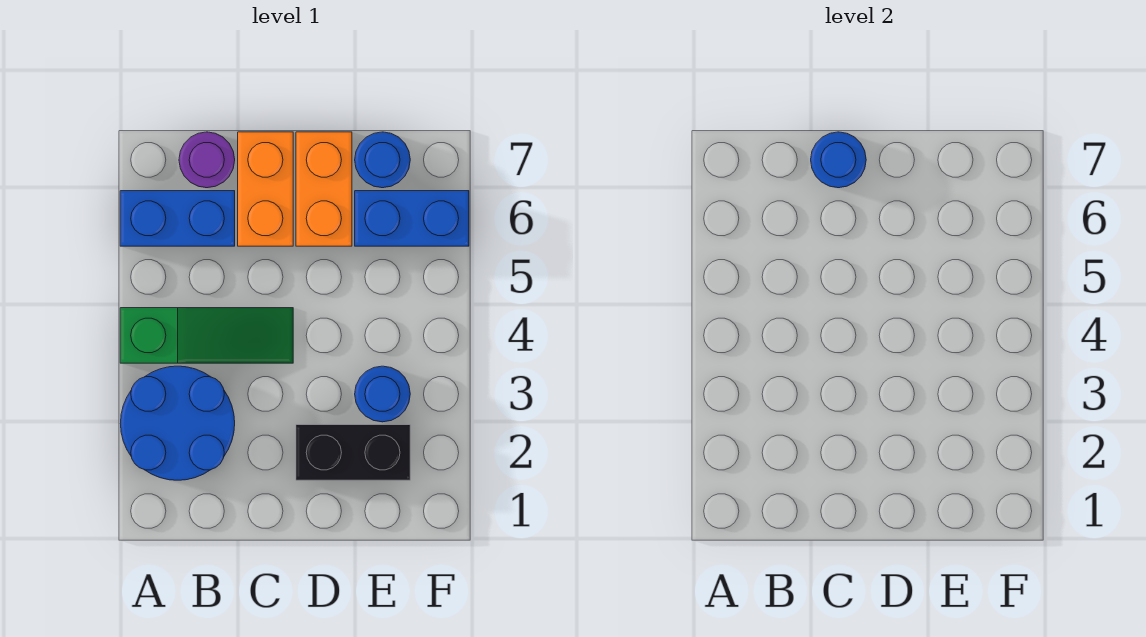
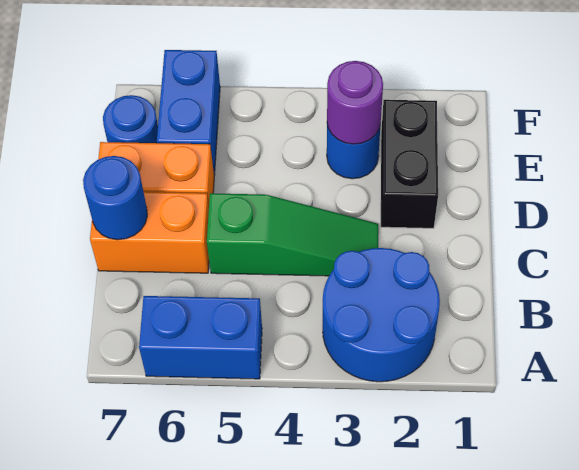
green 1x3 slope [120,308,293,363] -> green 1x3 slope turned to [207,193,378,276]
blue 1x2 brick [120,191,235,246] -> blue 1x2 brick turned to [139,296,262,379]
purple 1x1 round brick [179,132,235,188] -> purple 1x1 round brick moved to [327,61,383,144]

